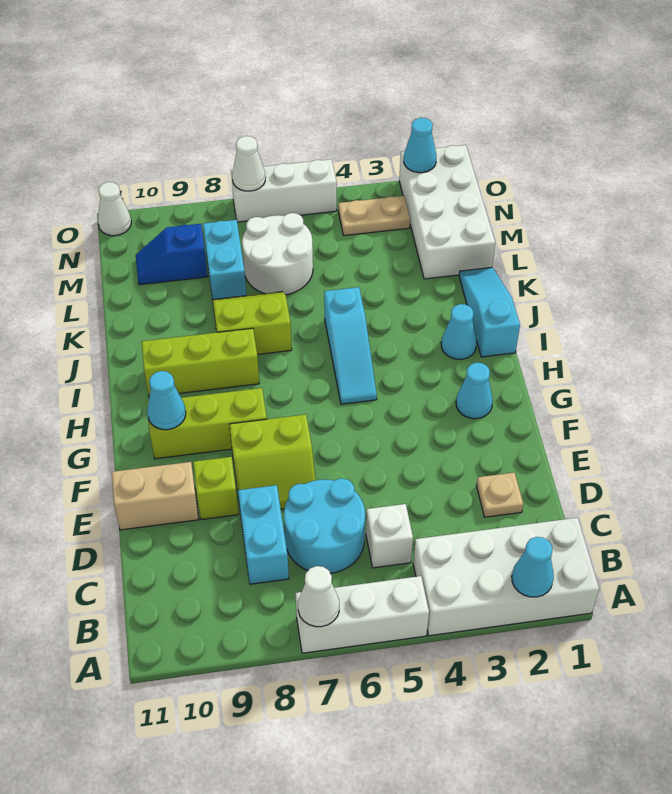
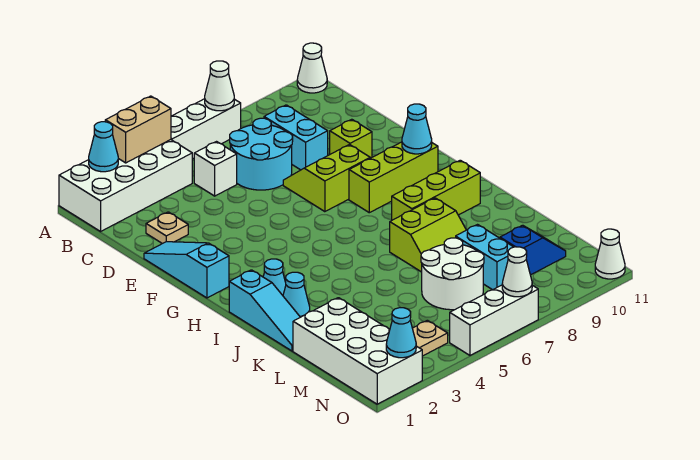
none -> white 1x1 cone [297,43,327,93]
tan 1x2 brick [112,462,199,530] -> tan 1x2 brick moved to [105,96,171,163]
cyan 1x1 cone [456,363,493,419] -> cyan 1x1 cone moved to [283,272,310,317]
cyan 1x3 slope [324,287,377,404] -> cyan 1x3 slope moved to [144,242,229,298]

